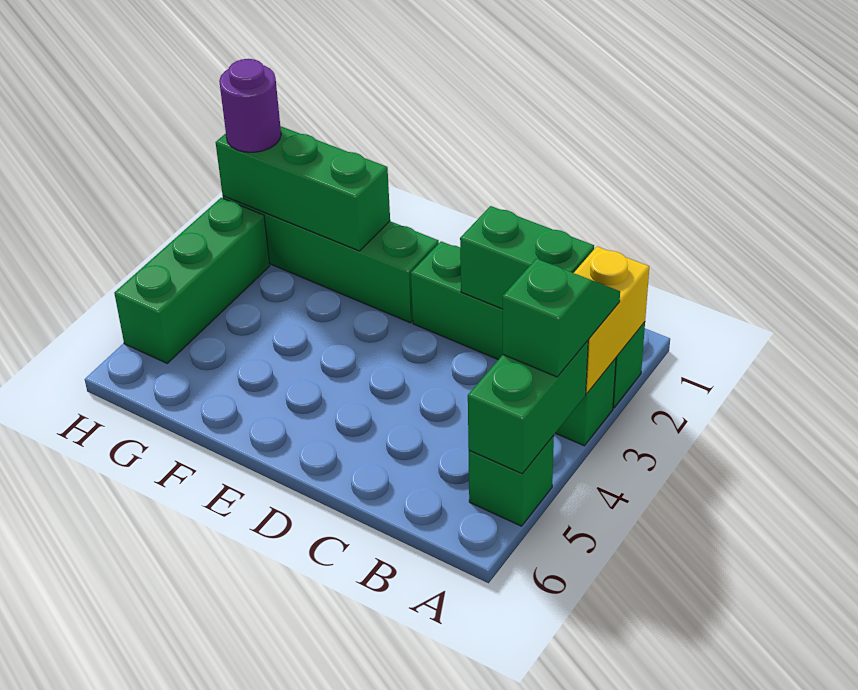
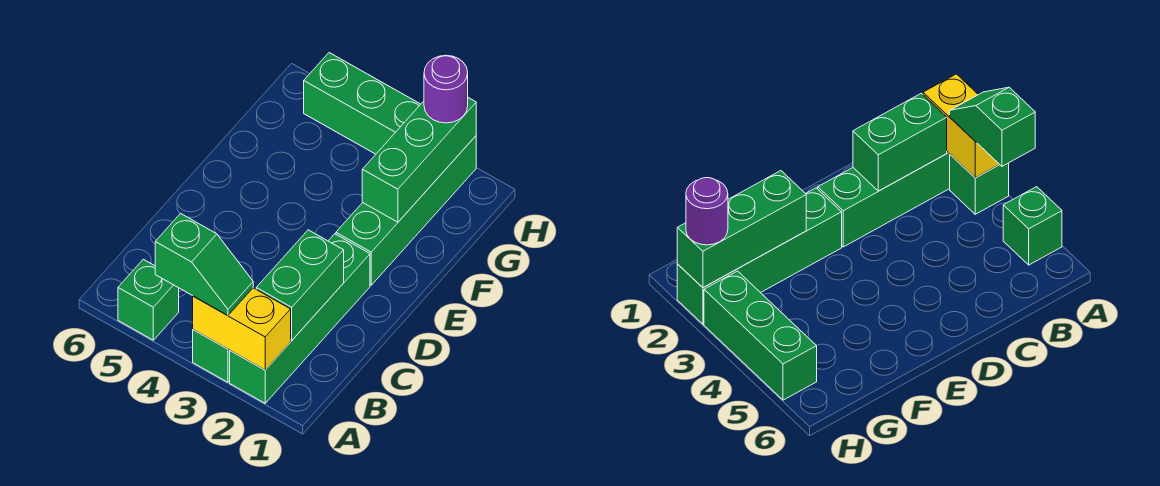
green 1x2 brick [468,341,588,474] -> none

